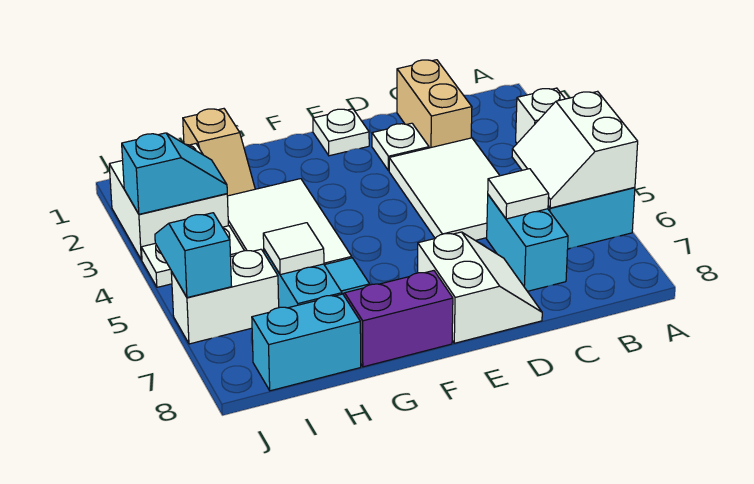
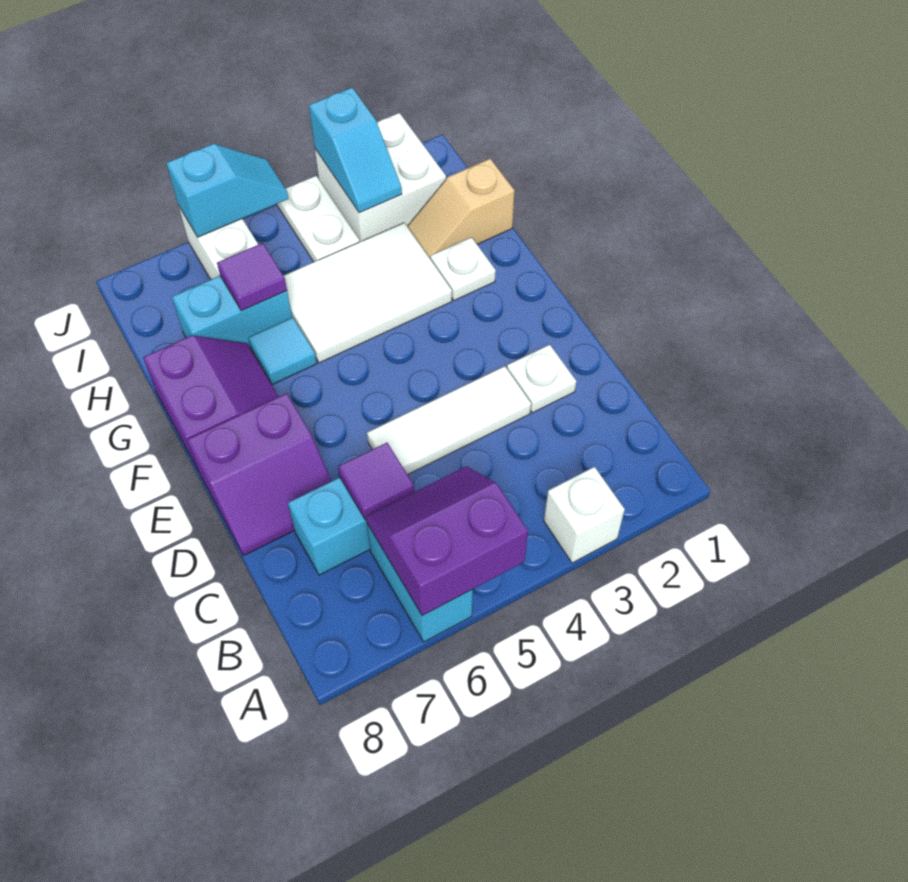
white 2x2 slope [512,91,638,208] -> purple 2x2 slope [366,466,528,616]
tan 1x2 brick [397,60,472,148] -> none
white 2x3 tile [389,138,500,240] -> white 1x3 tile [367,366,531,475]
white 1x1 tile [488,169,549,219] -> purple 1x1 tile [338,443,414,520]
white 2x2 slope [418,232,542,343] -> purple 2x2 slope [187,393,331,556]
white 1x1 plate [313,109,369,156] -> white 1x1 plate moved to [430,237,496,301]
white 1x1 tile [263,223,324,275] -> purple 1x1 tile [217,243,287,311]
cyan 1x2 brick [252,294,361,391] -> none

